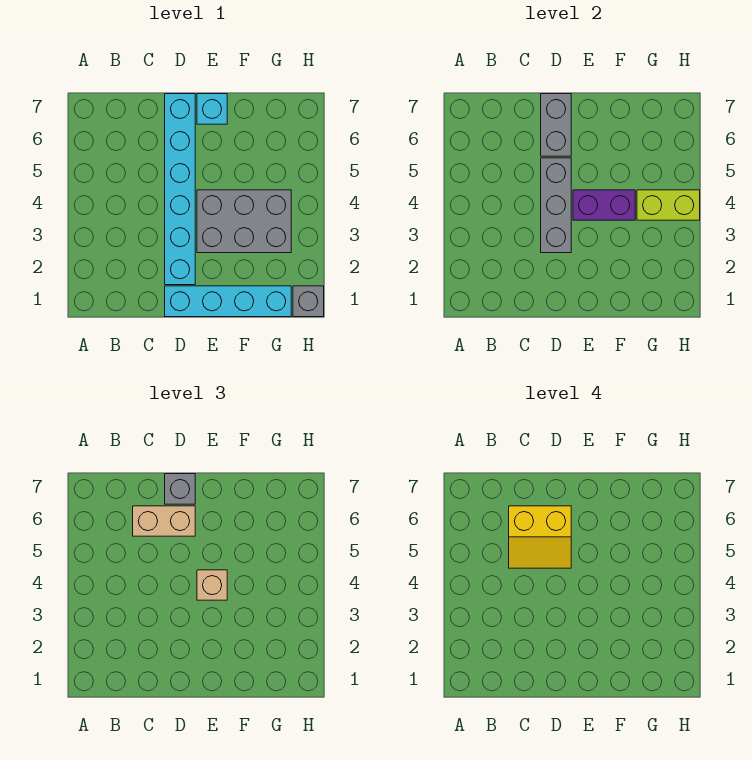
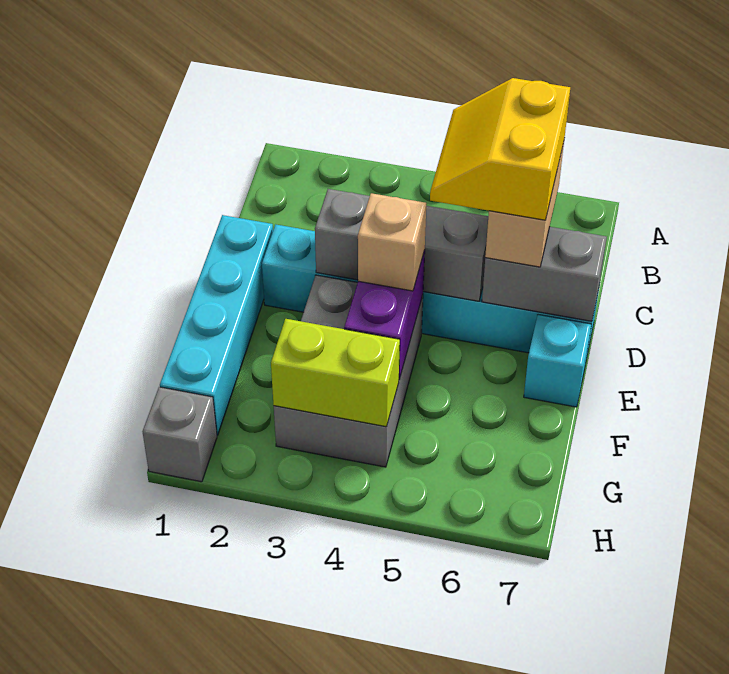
grey 1x1 brick [165,474,195,504] -> none
lime 1x2 brick [637,190,700,220] -> lime 1x2 brick turned to [271,319,400,427]

